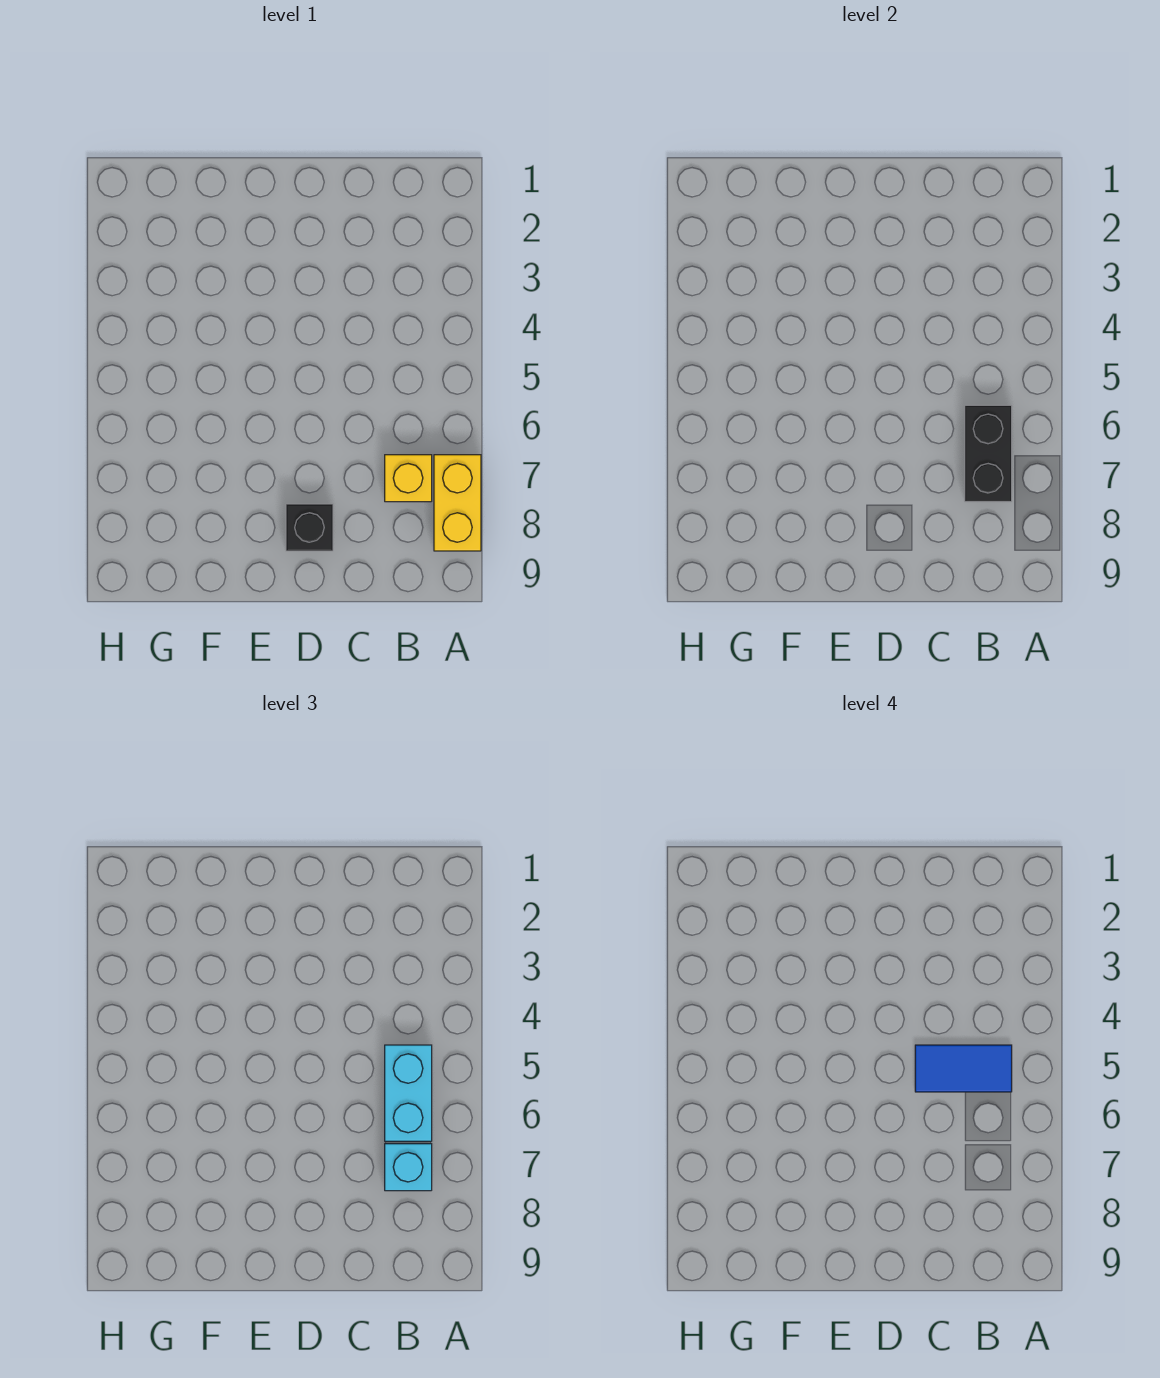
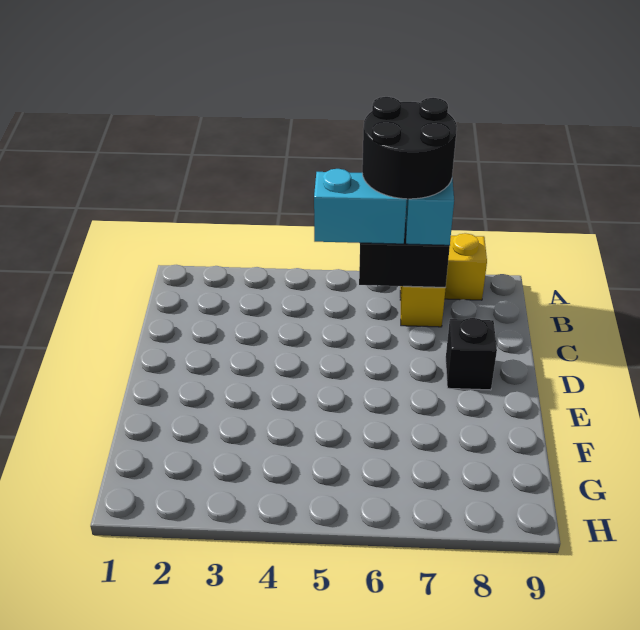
none -> black 2x2 round brick [362,97,457,199]
blue 1x2 tile [915,1045,1012,1092] -> none

